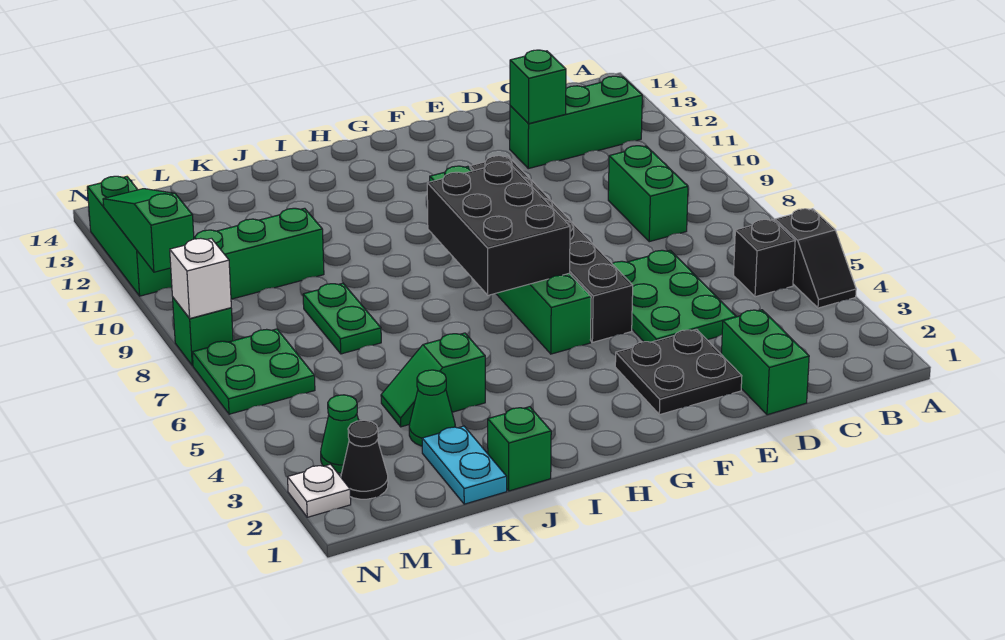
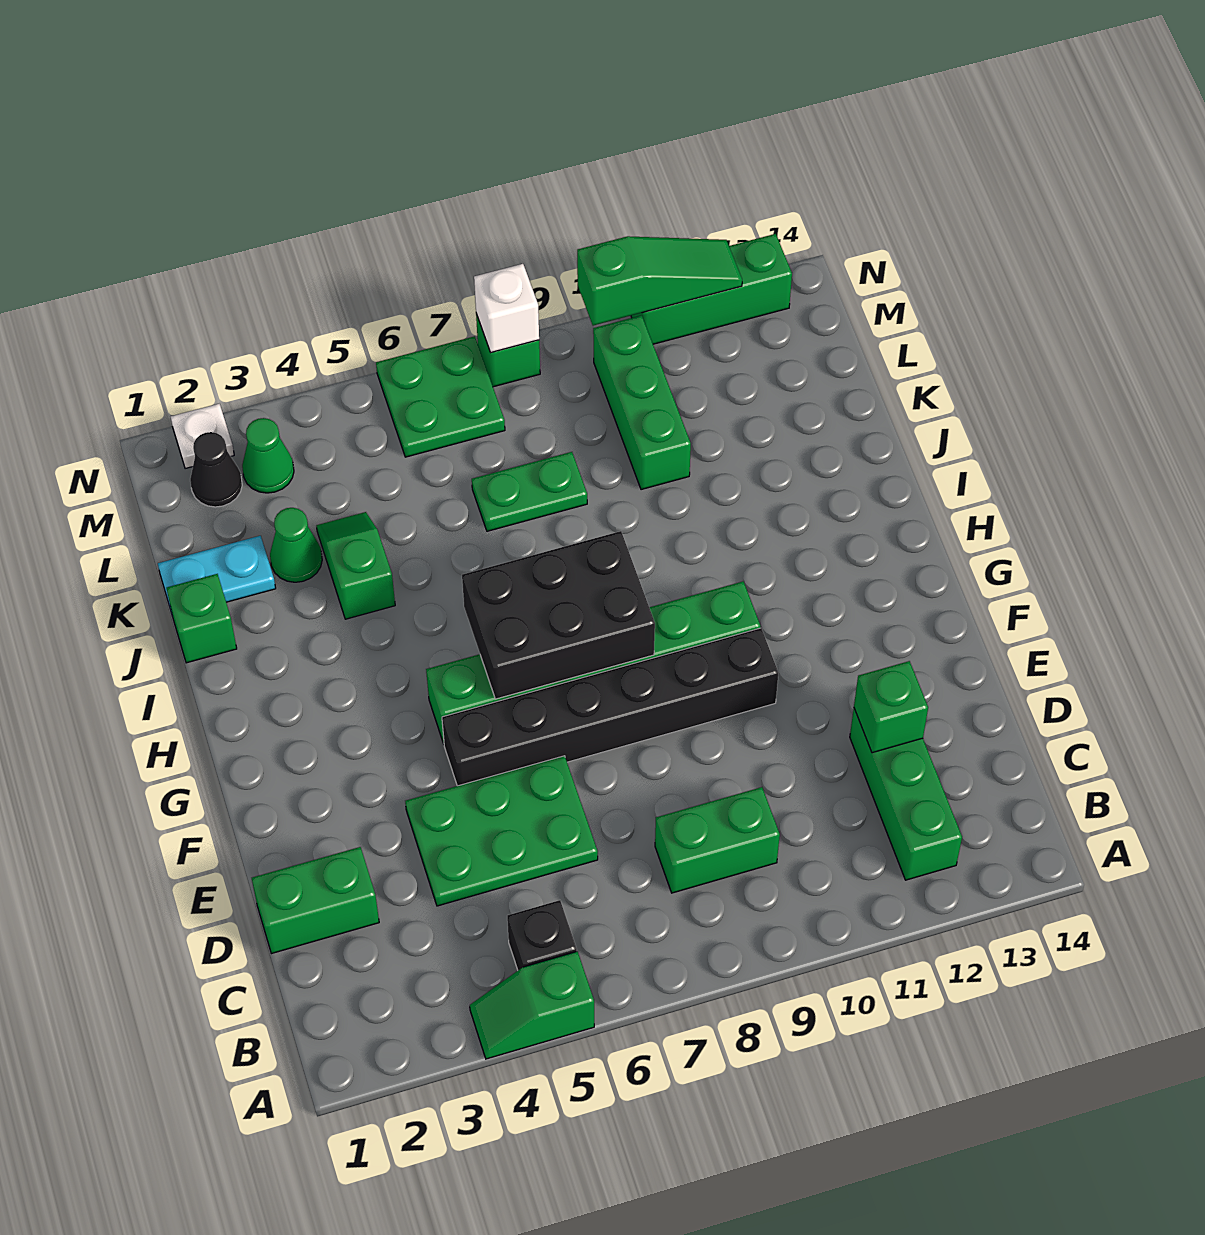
black 1x2 slope [775,209,856,308] -> green 1x2 slope [470,952,594,1059]
black 2x2 plate [615,329,742,415] -> none

